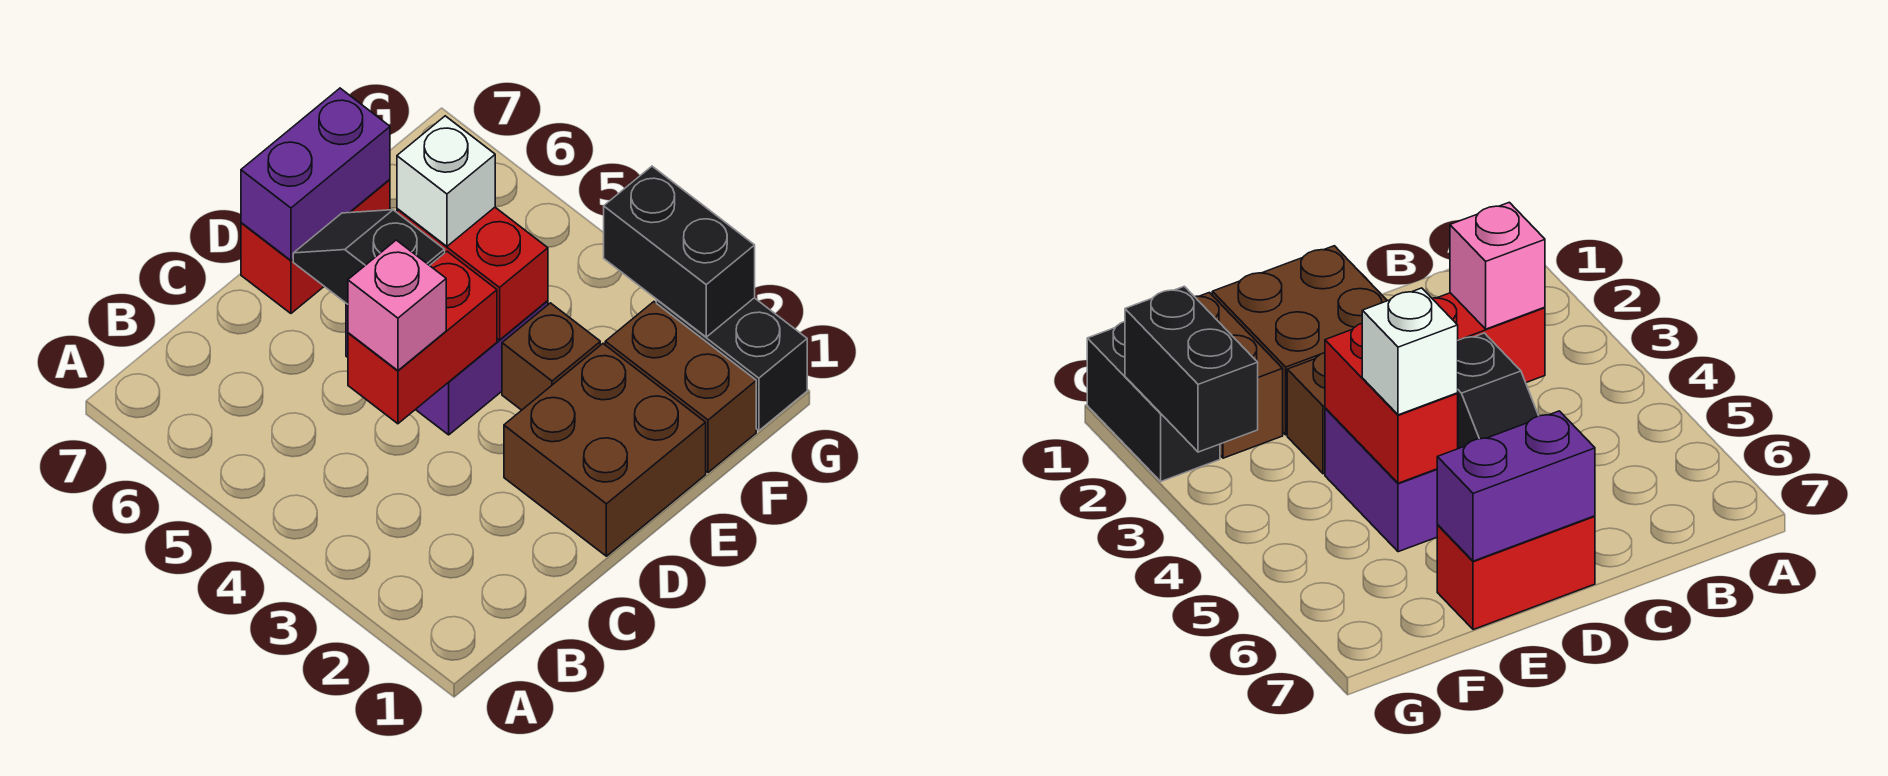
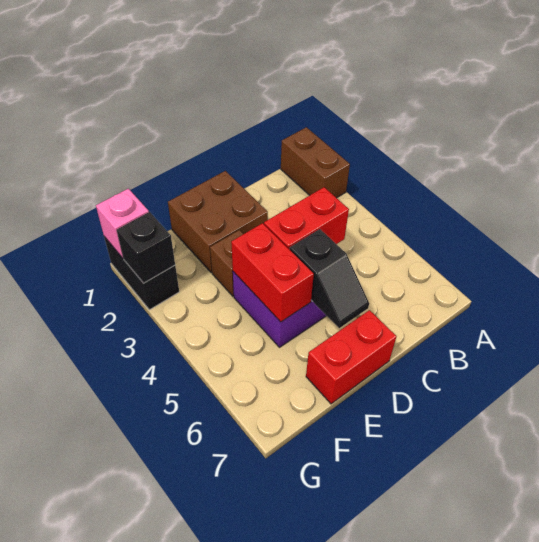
pink 1x1 brick [348,240,446,371] -> pink 1x1 brick moved to [96,189,149,258]
purple 1x2 brick [241,88,390,260] -> none
white 1x1 brick [397,116,495,246] -> none
brown 1x2 brick [605,302,756,472] -> brown 1x2 brick moved to [281,127,350,198]
black 1x2 brick [604,166,755,337] -> black 1x1 brick [117,212,175,283]

